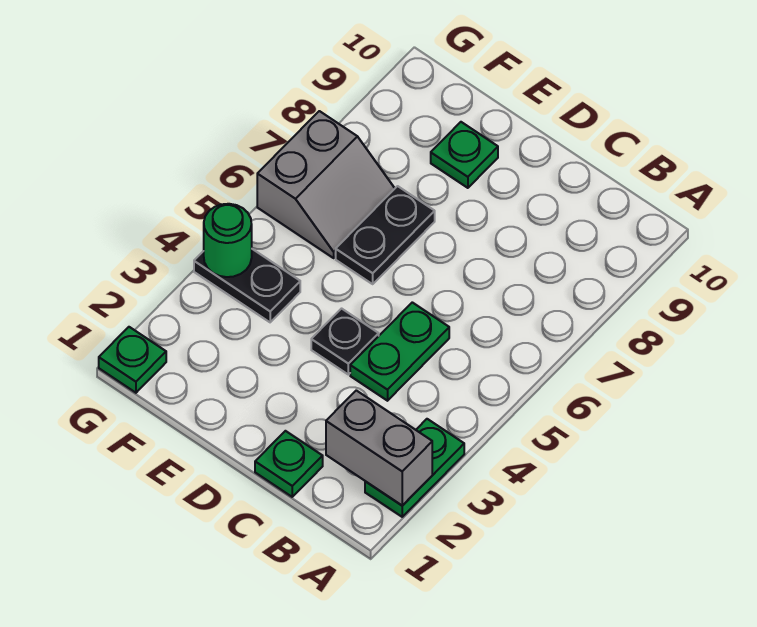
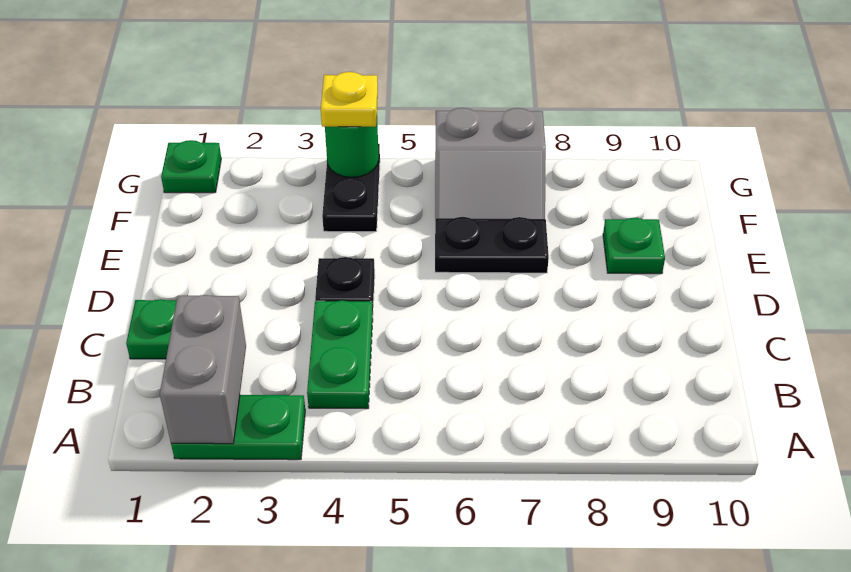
green 1x2 plate [350,302,449,401] -> green 1x2 plate turned to [307,300,373,409]
none -> yellow 1x1 plate [321,72,378,127]

